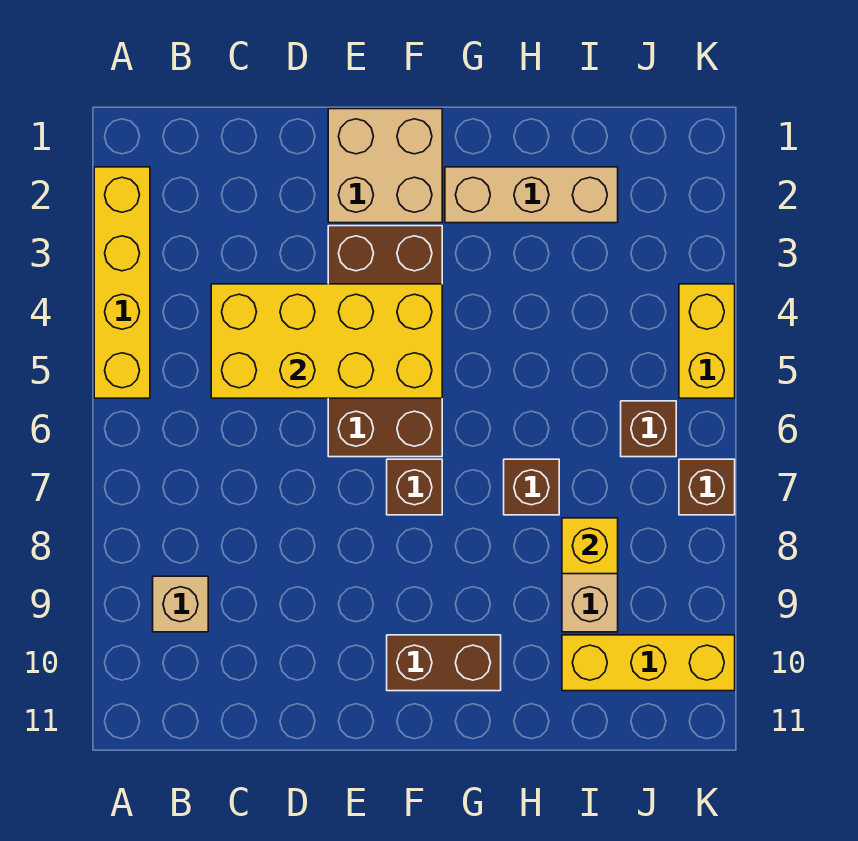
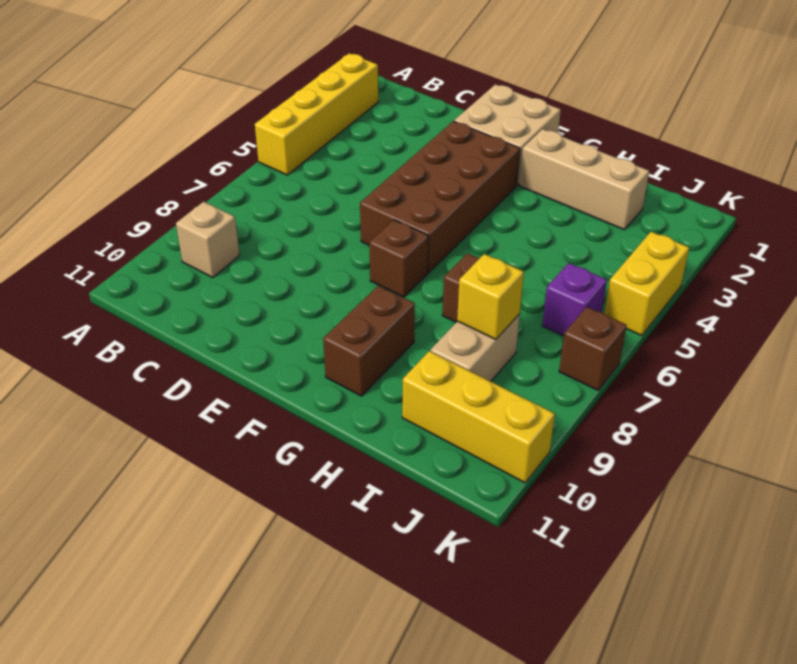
yellow 2x4 brick [211,284,442,398] -> none
brown 1x2 brick [387,635,501,691] -> brown 1x2 brick turned to [323,286,415,396]
brown 1x1 brick [621,401,676,457] -> purple 1x1 brick [542,263,607,336]

